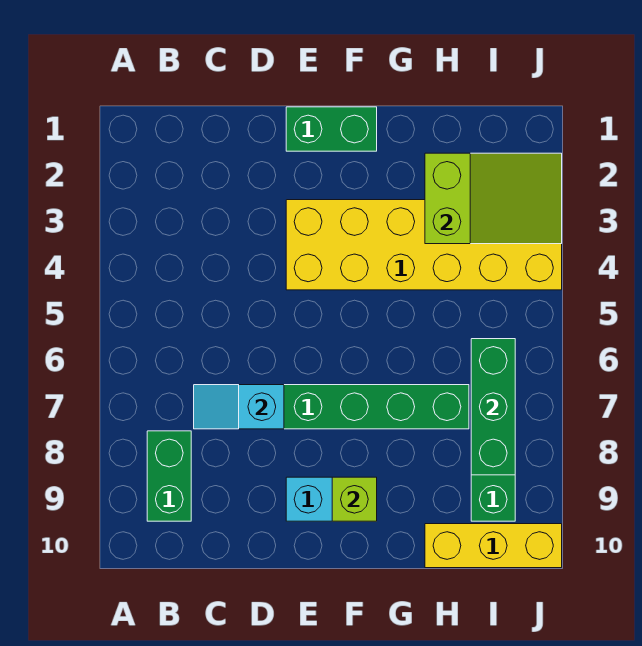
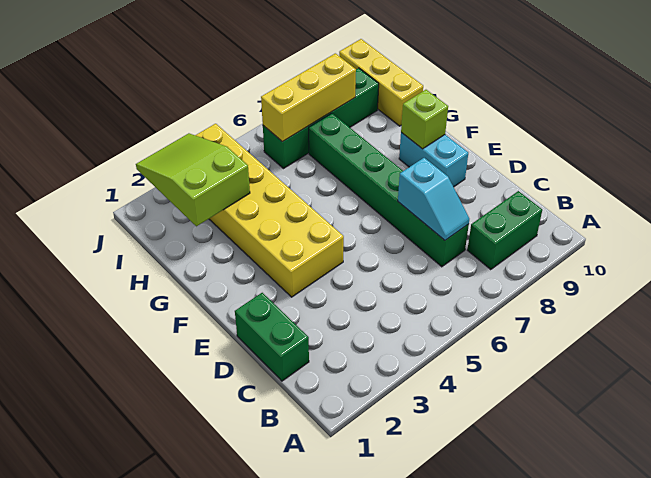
green 1x2 brick [286,107,377,151] -> green 1x2 brick moved to [235,293,309,381]
green 1x3 brick [471,339,515,475] -> yellow 1x3 brick [261,53,356,142]

